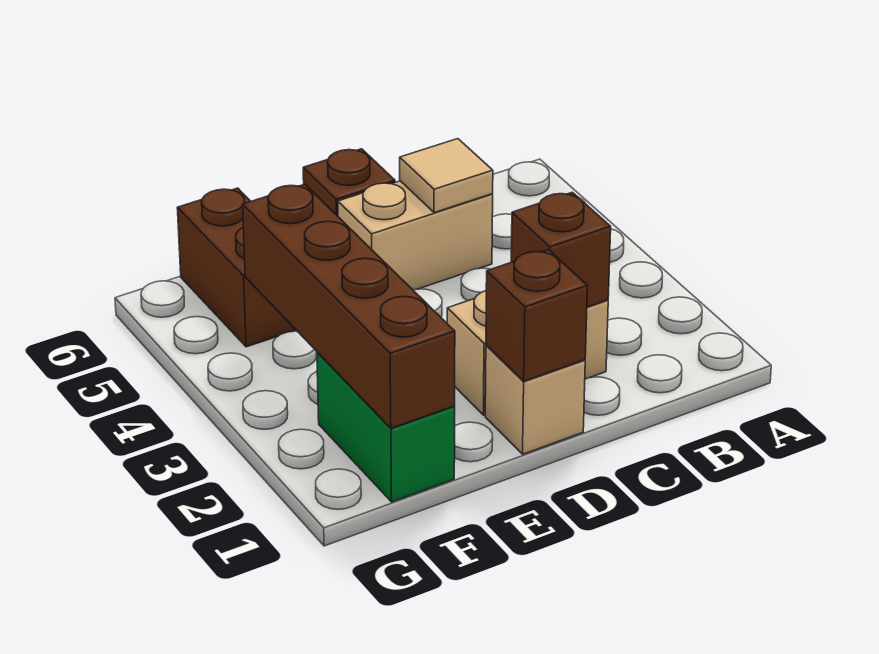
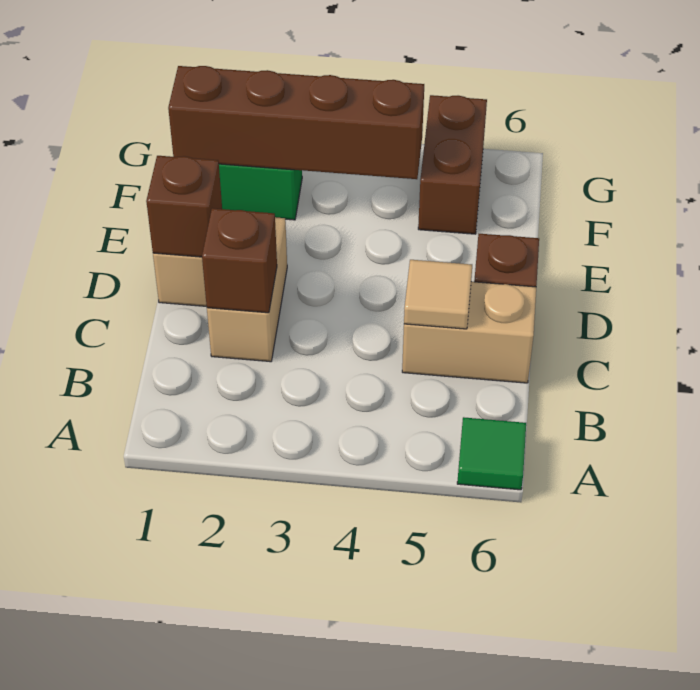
none -> green 1x1 tile [457,417,526,490]
tan 1x2 brick [338,181,493,290] -> tan 1x2 brick turned to [402,282,536,383]
brown 1x2 brick [177,188,296,347] -> brown 1x2 brick turned to [418,95,487,234]

